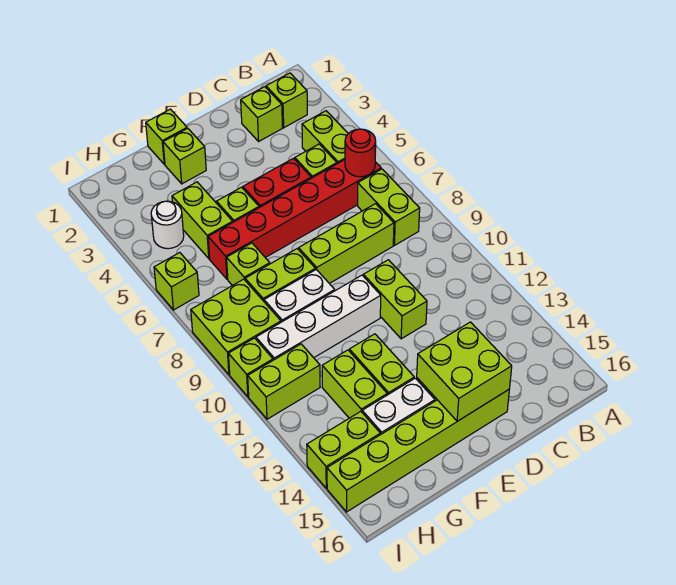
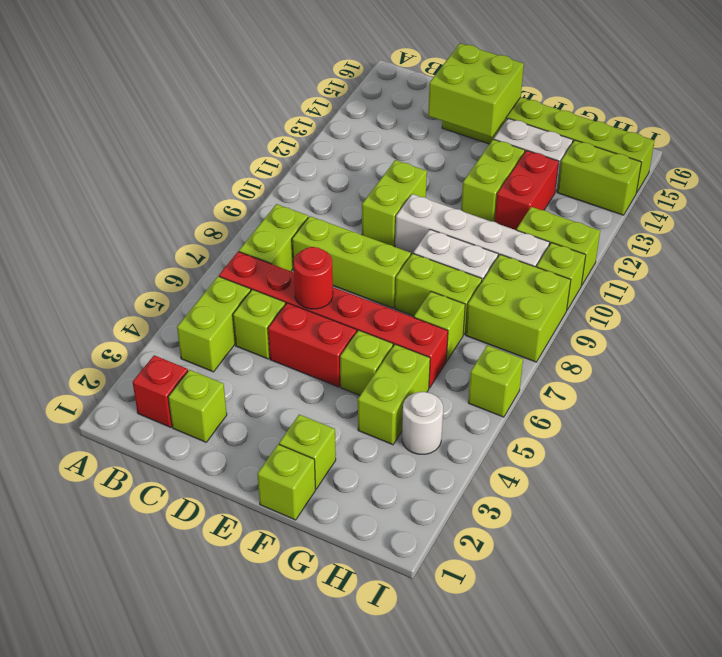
lime 1x1 brick [266,73,307,128] -> red 1x1 brick [133,355,188,427]
red 1x1 round brick [345,129,376,177] -> red 1x1 round brick moved to [294,247,333,309]
lime 1x2 brick [322,350,387,418] -> red 1x2 brick [495,151,559,230]

